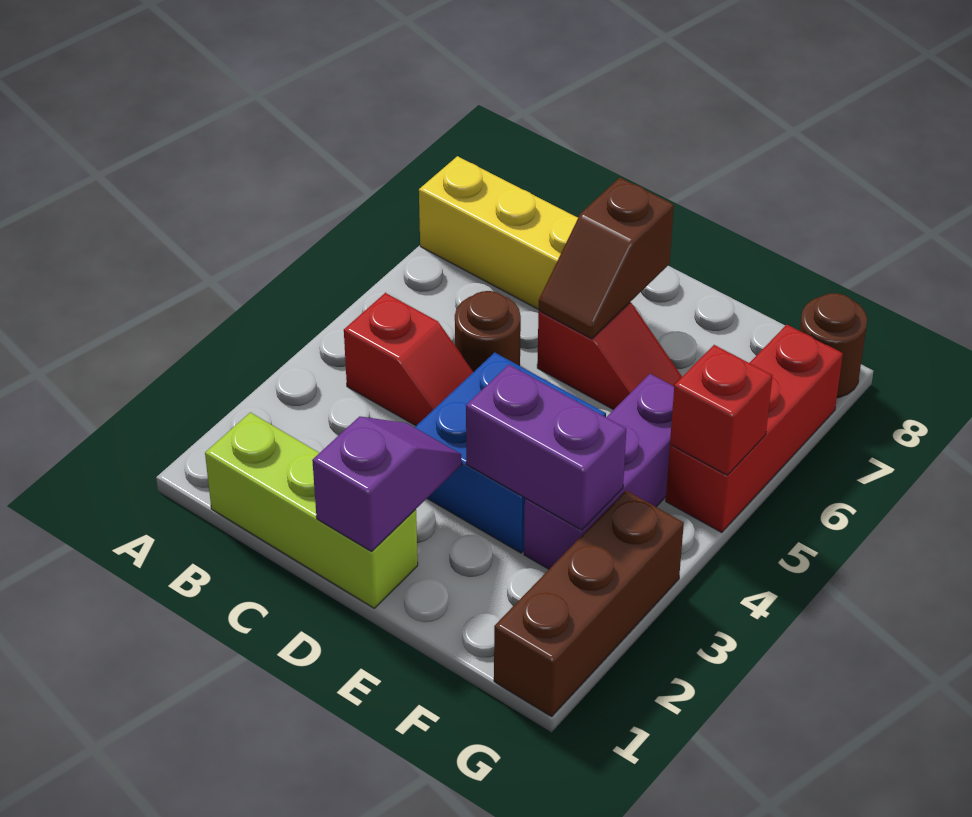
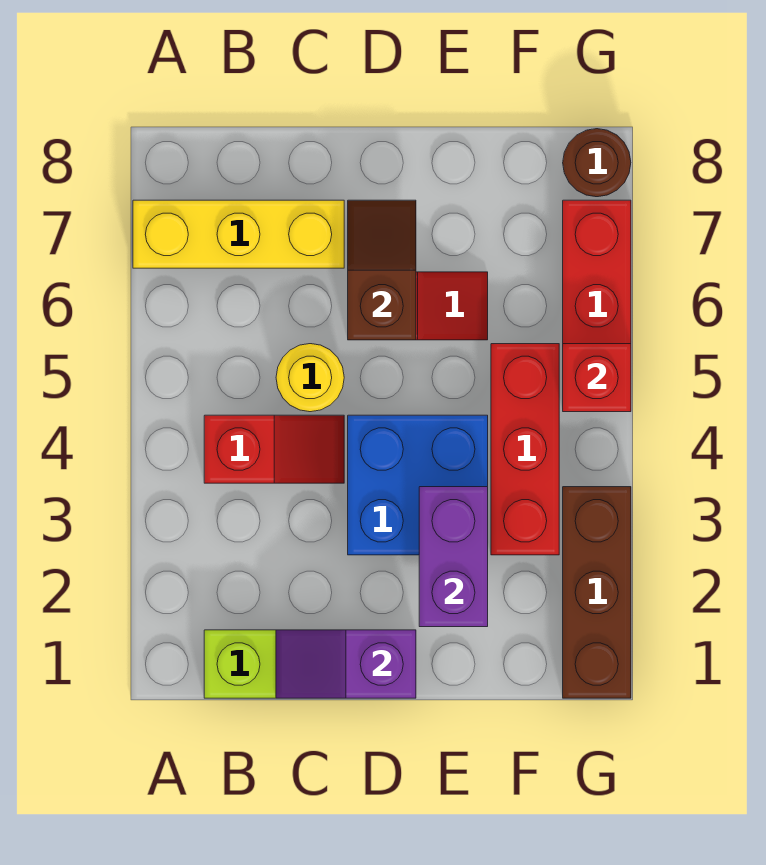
brown 1x1 round brick [455,291,521,372] -> yellow 1x1 round brick [276,344,344,412]
purple 1x2 slope [312,416,462,552] -> purple 1x2 slope turned to [276,630,416,698]
brown 1x2 slope [539,178,674,339] -> brown 1x2 slope turned to [348,200,416,340]
purple 1x2 brick [466,365,626,530] -> purple 1x2 brick turned to [419,487,488,627]
purple 1x3 brick [524,374,674,569] -> red 1x3 brick [491,344,559,555]

